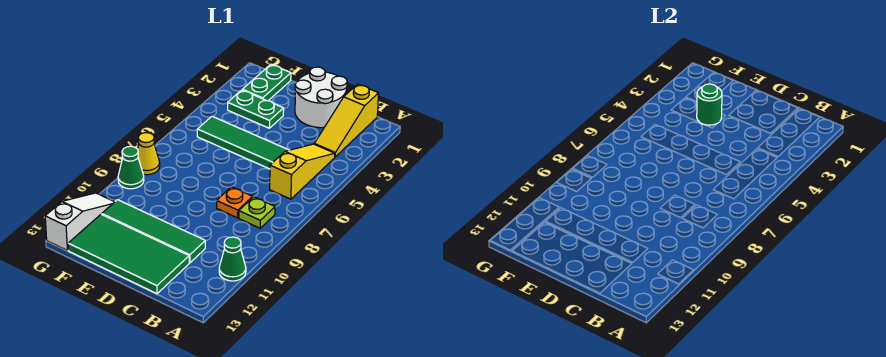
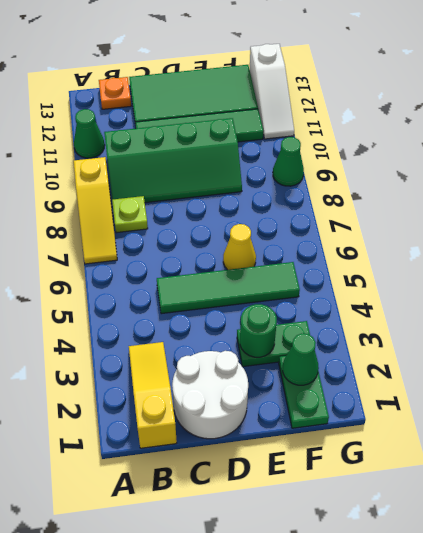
yellow 1x3 slope [270,144,335,199] -> yellow 1x3 slope moved to [74,157,117,264]
none -> green 2x4 slope [104,118,242,203]
orange 1x1 plate [217,187,253,218] -> orange 1x1 plate moved to [99,77,131,109]
none -> green 1x1 cone [283,333,319,385]
yellow 1x1 cone [138,133,160,175] -> yellow 1x1 cone moved to [223,224,256,270]

